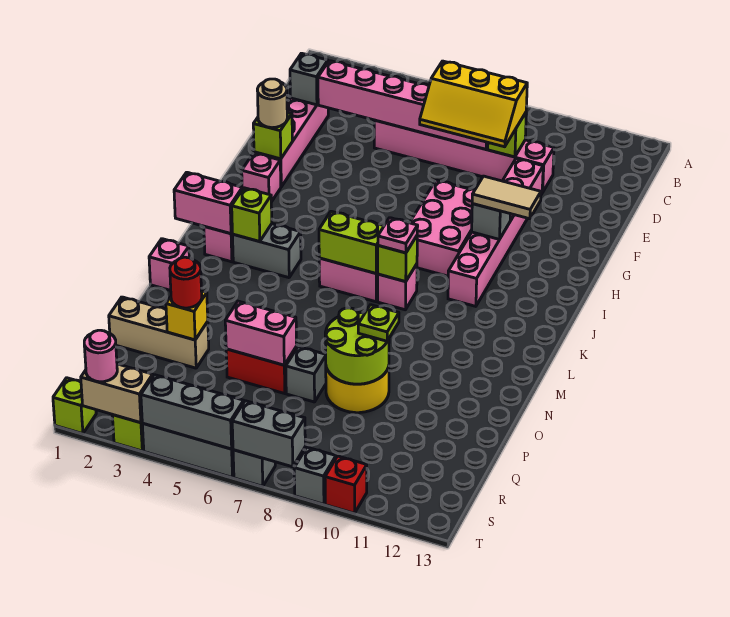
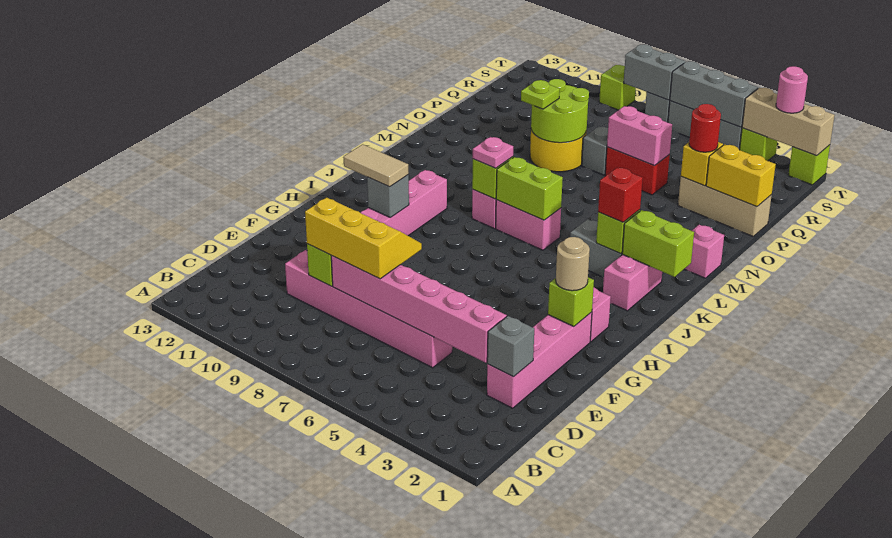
pink 2x3 brick [410,180,475,276] -> none
pink 1x2 brick [174,172,242,234] -> lime 1x2 brick [622,210,694,277]
none -> yellow 1x2 brick [706,144,776,207]
tan 1x2 brick [81,364,153,423] -> tan 1x3 brick [742,88,835,156]
grey 1x1 brick [294,447,336,504] -> lime 1x1 brick [599,65,636,110]
red 1x1 brick [325,456,367,513] -> red 1x1 brick moved to [598,167,643,222]

